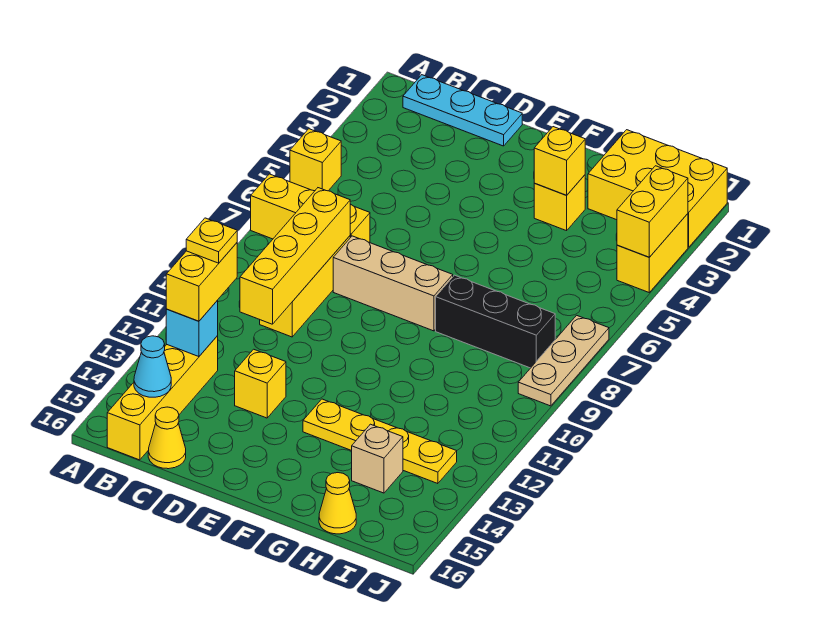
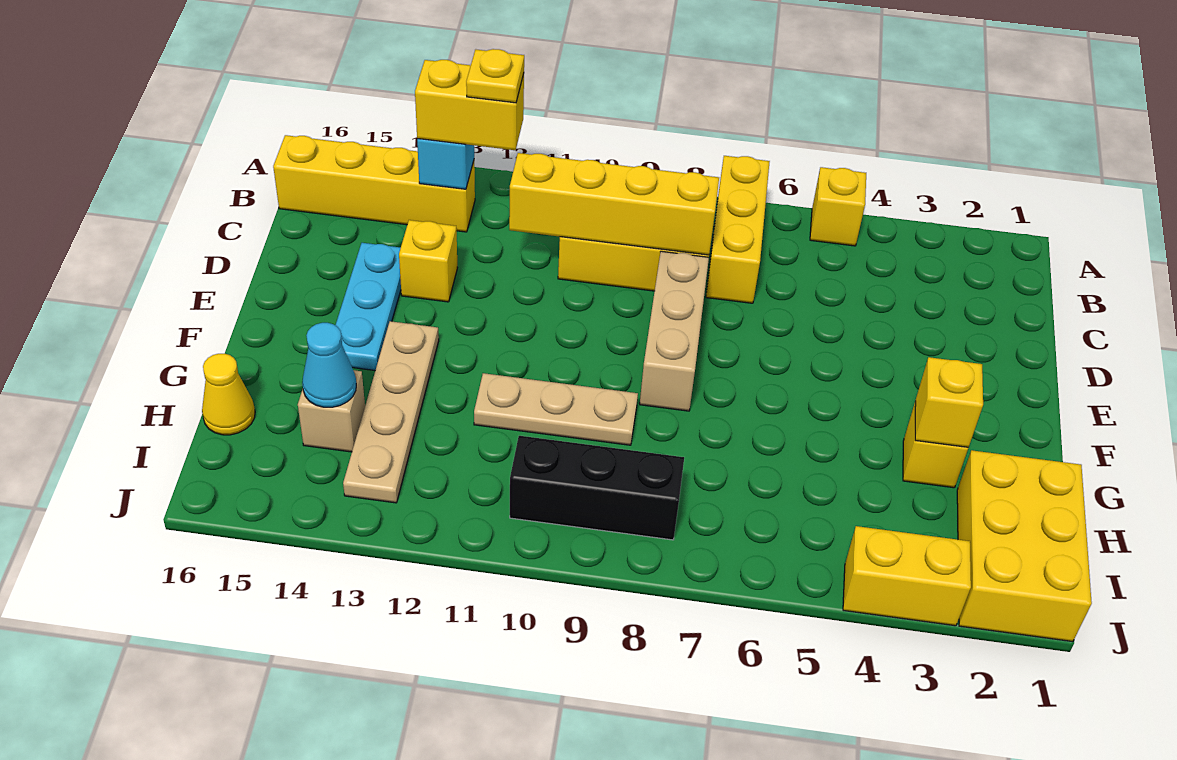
cyan 1x3 plate [403,75,522,146] -> cyan 1x3 plate moved to [335,243,401,370]
cyan 1x1 cone [134,336,171,397] -> cyan 1x1 cone moved to [302,323,356,407]
yellow 1x1 cone [148,407,186,469] -> none
yellow 1x4 plate [303,399,457,484] -> tan 1x4 plate [343,321,439,503]
black 1x3 brick [436,275,555,368] -> black 1x3 brick turned to [510,436,684,540]
yellow 1x2 brick [617,166,688,257] -> none
tan 1x3 plate [518,315,609,406] -> tan 1x3 plate moved to [474,373,638,445]

